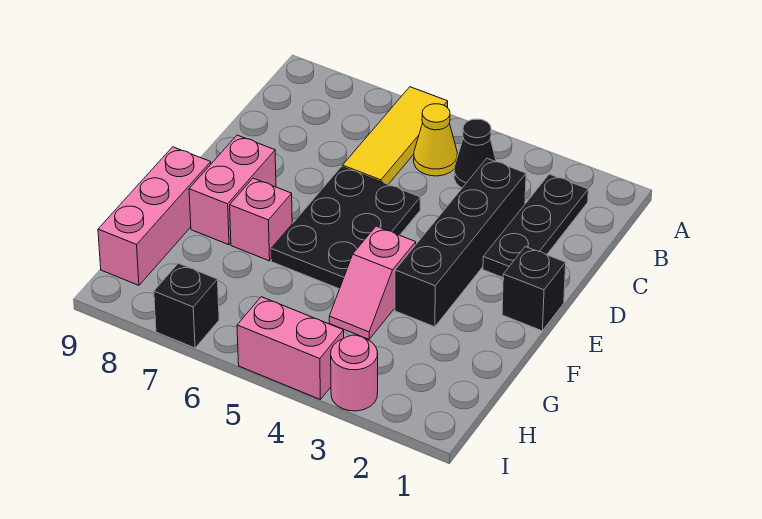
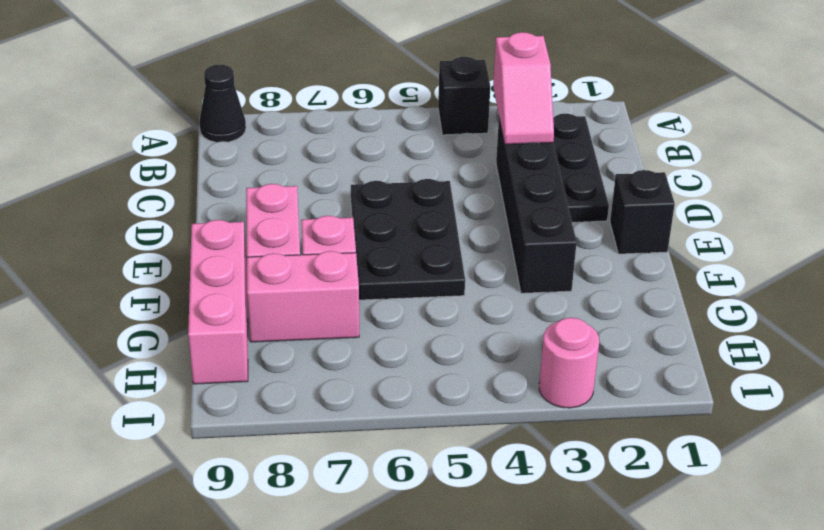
yellow 1x3 tile [343,87,448,184] -> none
black 1x1 cone [454,119,496,188] -> black 1x1 cone moved to [199,64,246,142]
yellow 1x1 cone [414,104,457,176] -> none
pink 1x2 slope [329,226,416,339] -> pink 1x2 slope moved to [493,32,554,144]
pink 1x2 brick [237,297,344,399] -> pink 1x2 brick moved to [247,251,359,342]
black 1x1 brick [154,263,219,348] -> black 1x1 brick moved to [438,57,490,135]

